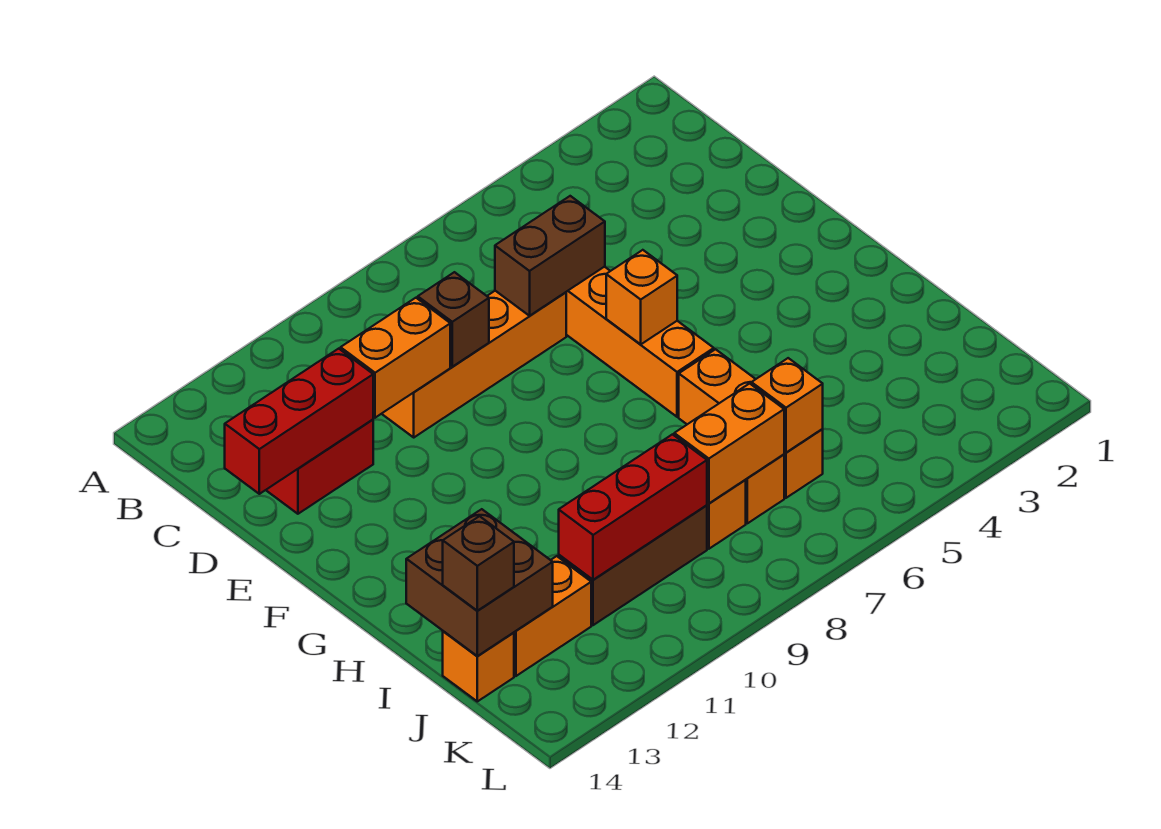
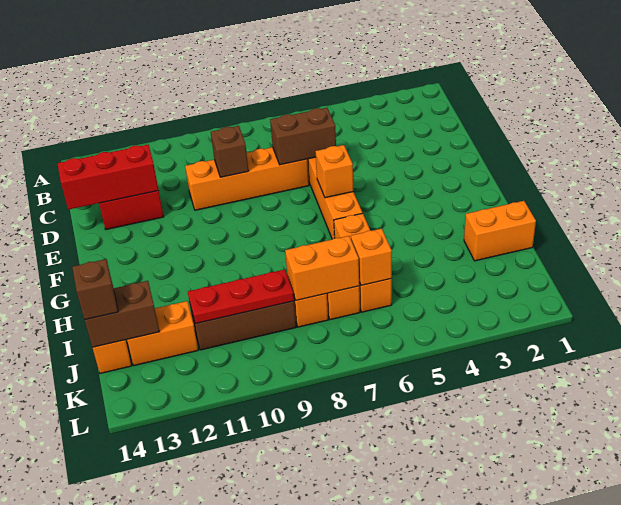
orange 1x2 brick [341,298,450,418] -> orange 1x2 brick moved to [464,201,536,261]
brown 2x2 brick [406,509,553,656] -> brown 1x2 brick [85,281,160,347]
red 1x3 brick [559,434,707,580] -> red 1x3 plate [188,269,294,324]

